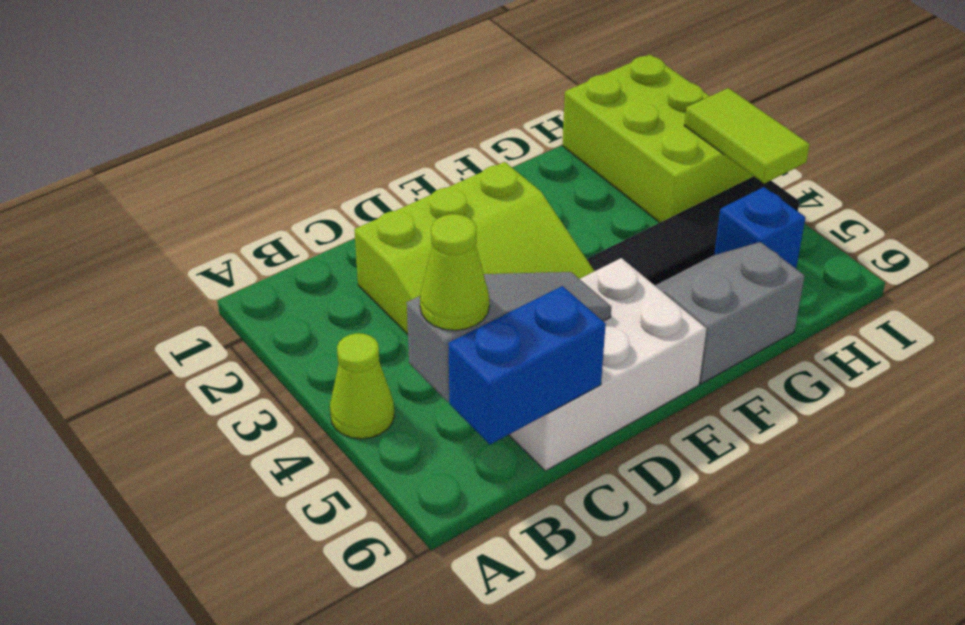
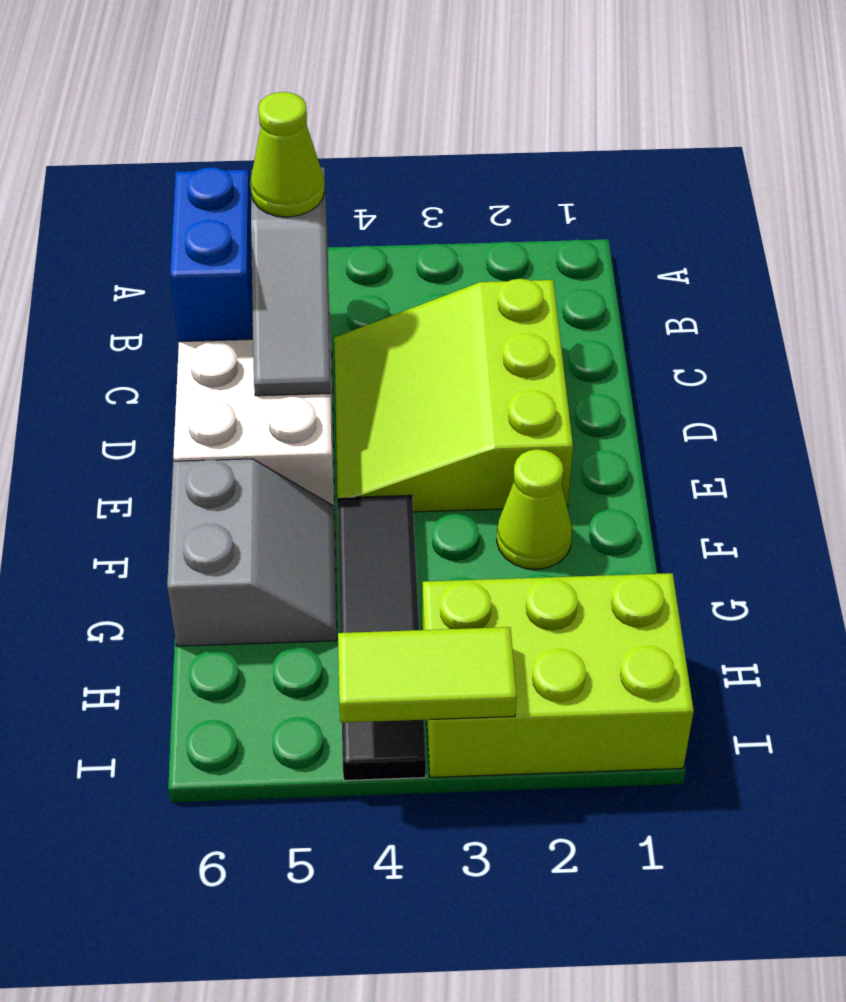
lime 1x1 cone [330,333,394,439] -> lime 1x1 cone moved to [497,449,572,569]
blue 1x1 brick [714,187,805,268] -> none

